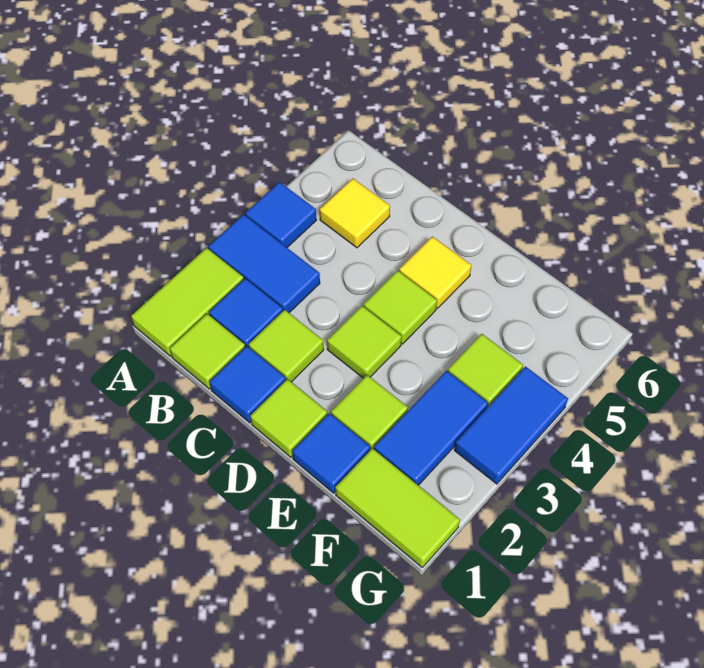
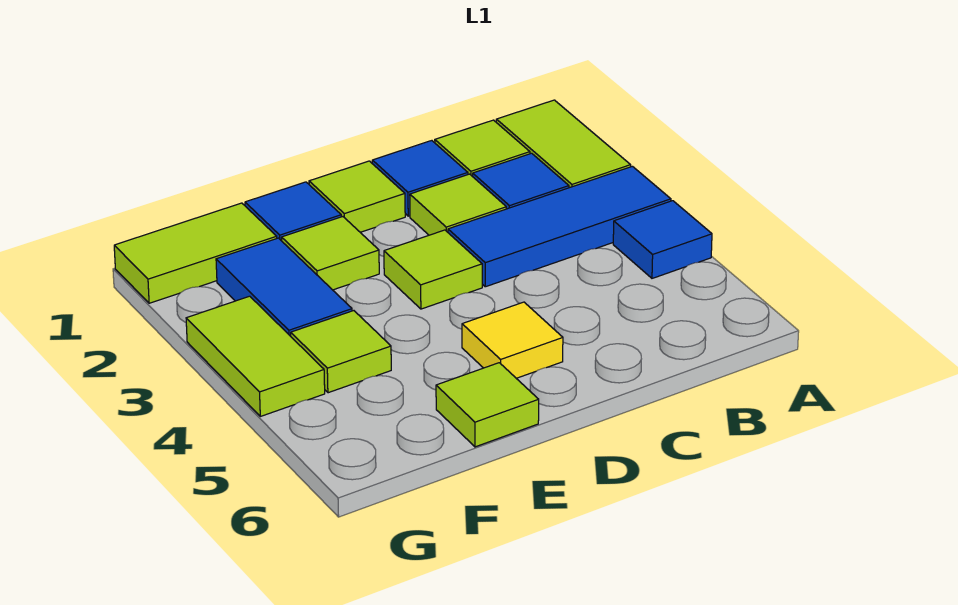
blue 1x2 tile [208,214,320,313] -> blue 1x3 tile [448,166,671,287]
yellow 1x1 tile [320,178,390,248] -> none
lime 1x1 tile [364,271,437,344] -> lime 1x1 tile moved to [436,363,539,447]
blue 1x2 tile [454,367,568,484] -> lime 1x2 tile [186,296,325,416]

